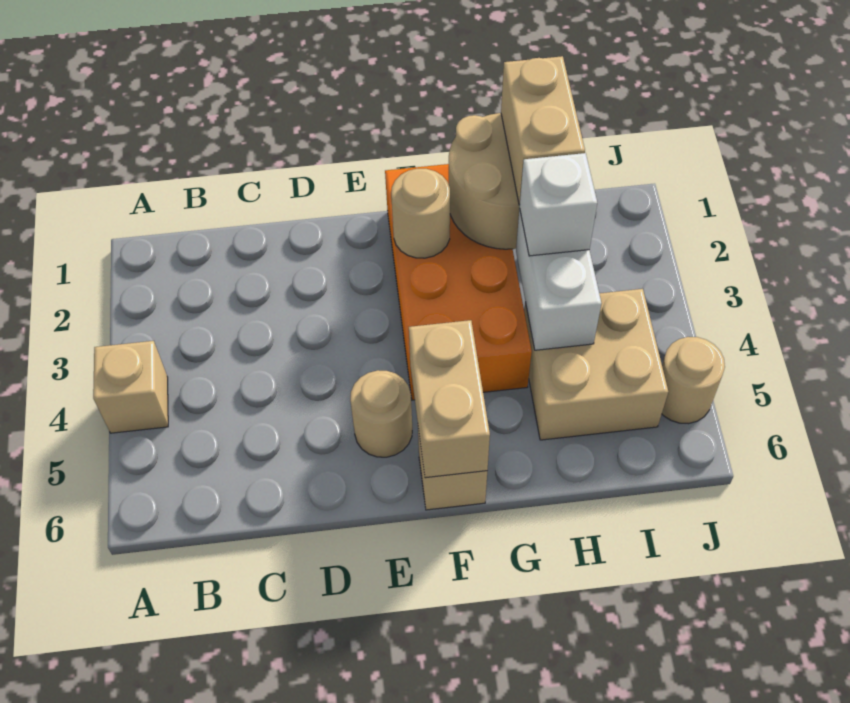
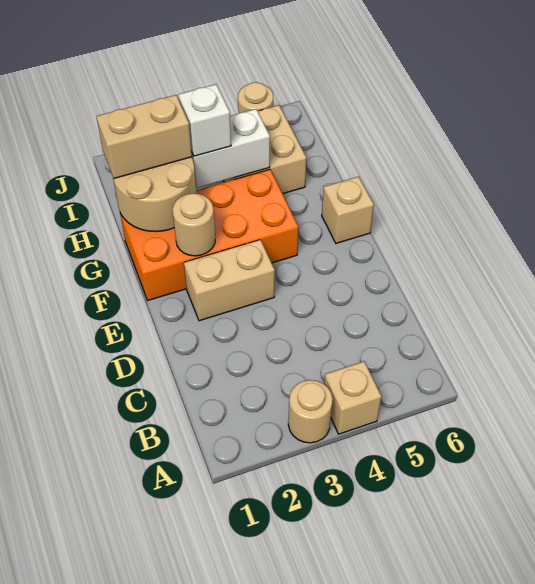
tan 1x1 round brick [350,370,412,457] -> tan 1x1 round brick moved to [288,380,333,443]
tan 1x2 brick [409,320,490,478] -> tan 1x2 brick moved to [184,240,275,321]

